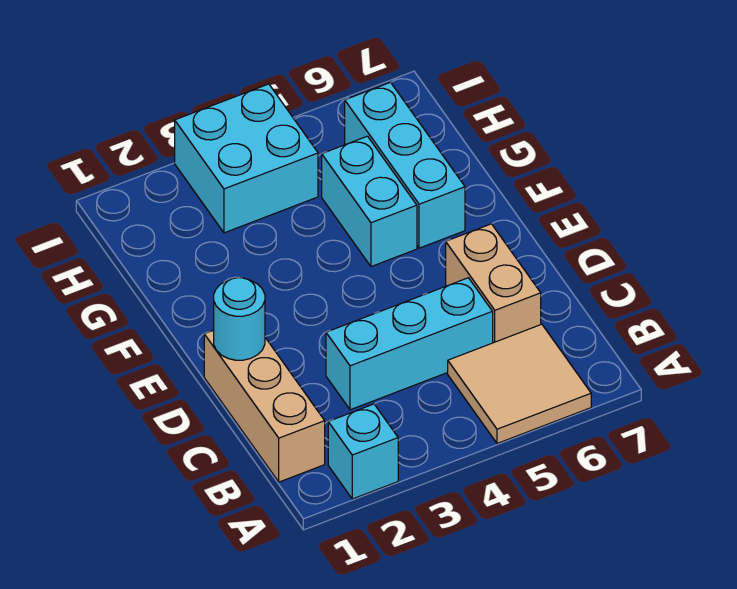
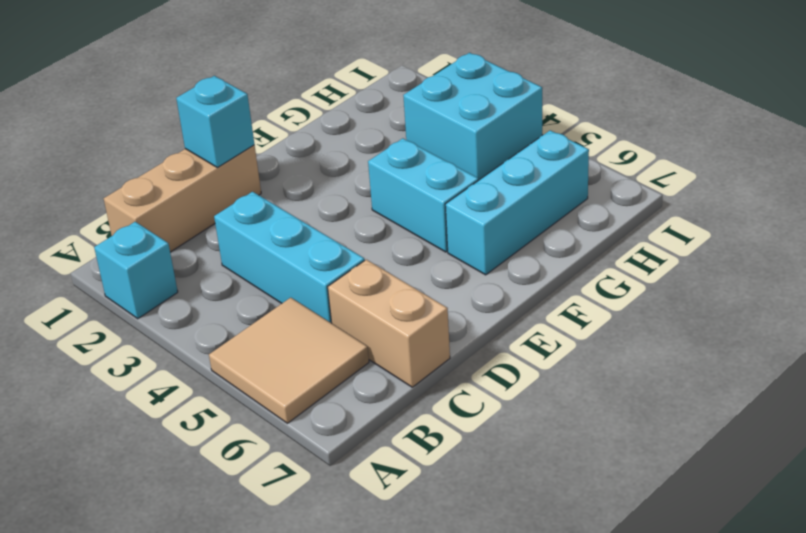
tan 1x2 brick [446,224,541,343] -> tan 1x2 brick turned to [328,260,450,387]
cyan 1x1 round brick [214,278,265,360] -> cyan 1x1 brick [176,76,254,168]
cyan 1x2 brick [322,136,417,267] -> cyan 1x2 brick turned to [368,138,479,252]

